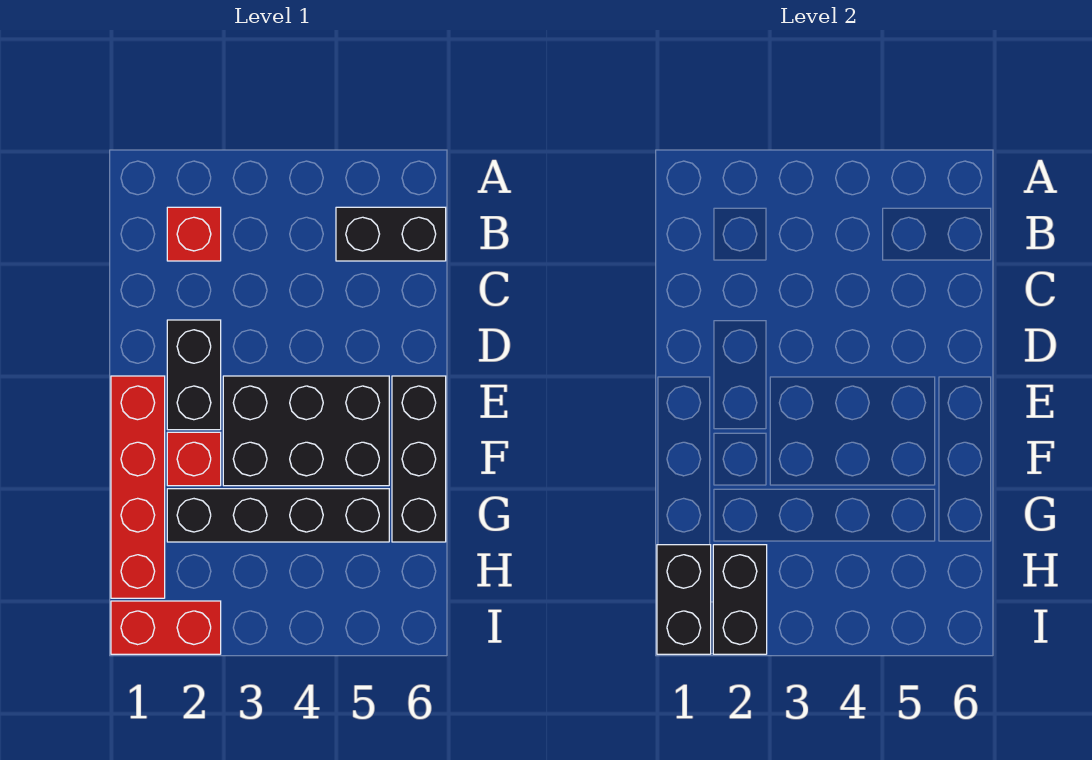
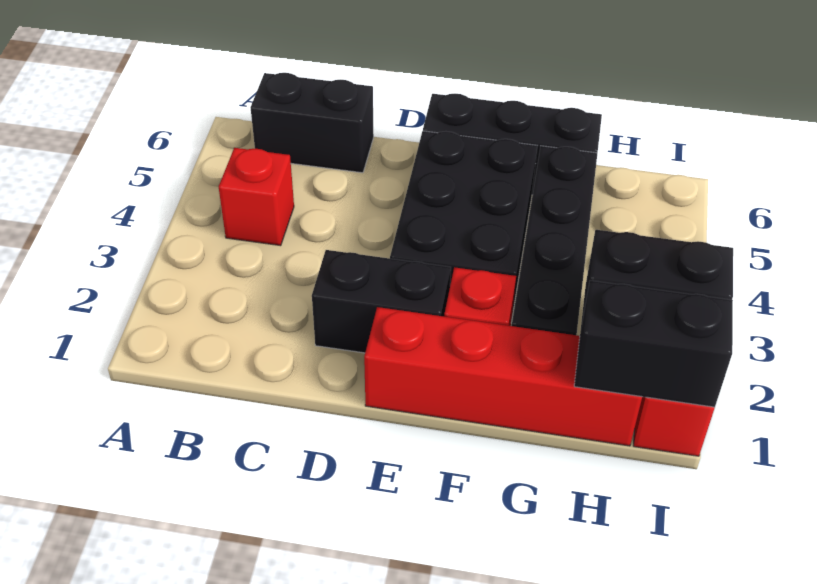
red 1x1 brick [167,207,221,261] -> red 1x1 brick moved to [219,148,294,246]
black 1x2 brick [336,207,446,261] -> black 1x2 brick turned to [250,73,374,173]

